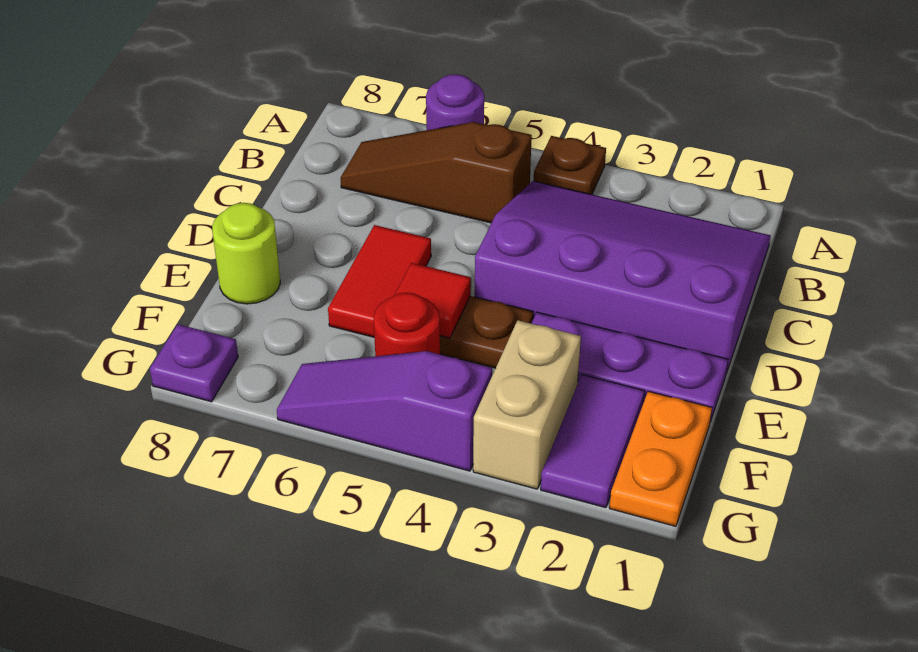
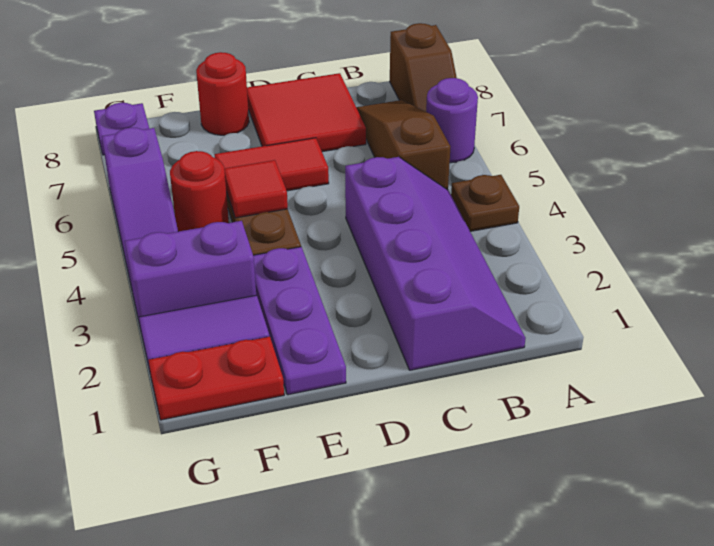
none -> brown 1x2 slope [390,23,457,112]
purple 3x4 slope [475,181,770,373] -> purple 2x4 slope [345,157,526,370]
none -> red 2x2 tile [247,73,366,152]
lime 1x1 round brick [212,203,280,304] -> red 1x1 round brick [196,52,249,135]
orange 1x2 plate [609,391,712,526] -> red 1x2 plate [148,337,284,420]
tan 1x2 brick [473,320,581,489] -> purple 1x2 brick [125,221,256,329]
purple 1x3 slope [277,351,492,471] -> purple 1x3 slope turned to [102,128,178,287]

